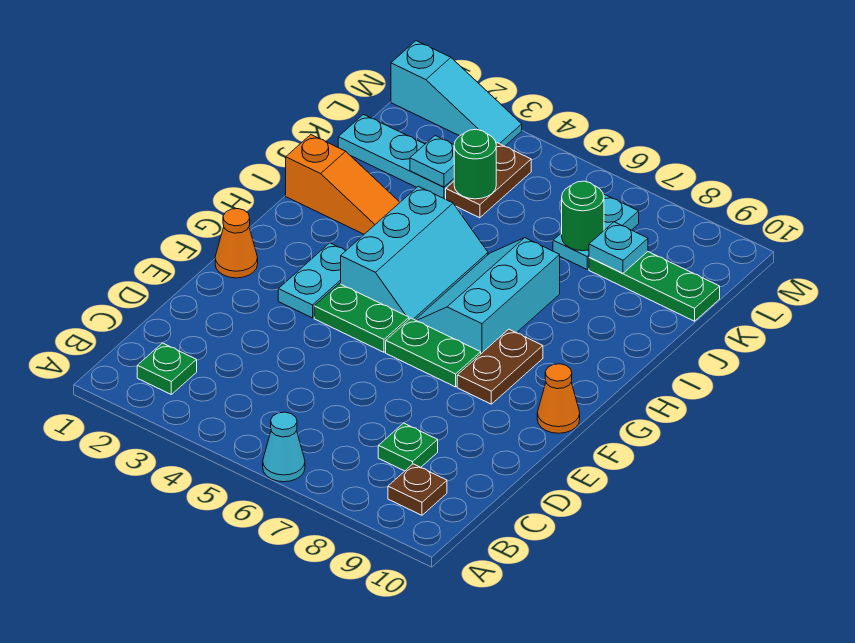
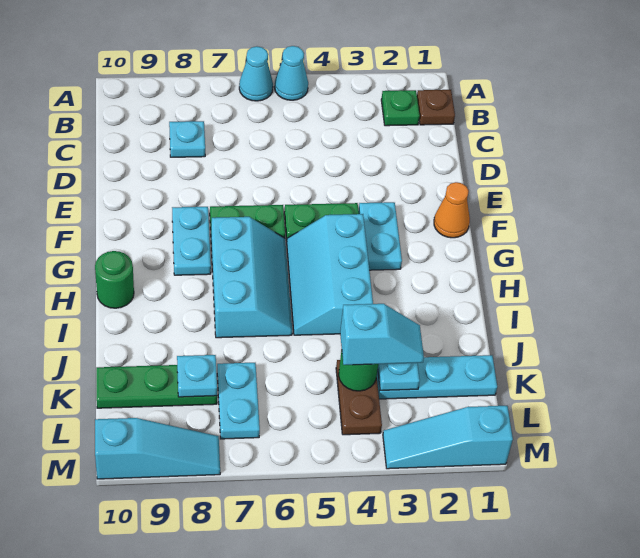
none -> cyan 1x1 cone [275,46,308,100]
brown 1x1 plate [388,464,447,515] -> brown 1x1 plate moved to [417,90,455,125]
green 1x1 plate [378,423,438,471] -> cyan 1x1 plate [169,121,205,157]
brown 1x2 plate [457,329,543,404] -> cyan 1x2 plate [172,207,211,275]
orange 1x1 cone [537,364,580,433] -> none
orange 1x3 slope [286,135,400,234] -> none
none -> cyan 1x2 slope [340,304,424,365]
green 1x1 round brick [562,181,604,251] -> green 1x1 round brick moved to [95,251,134,308]
none -> cyan 1x3 slope [95,418,220,479]

